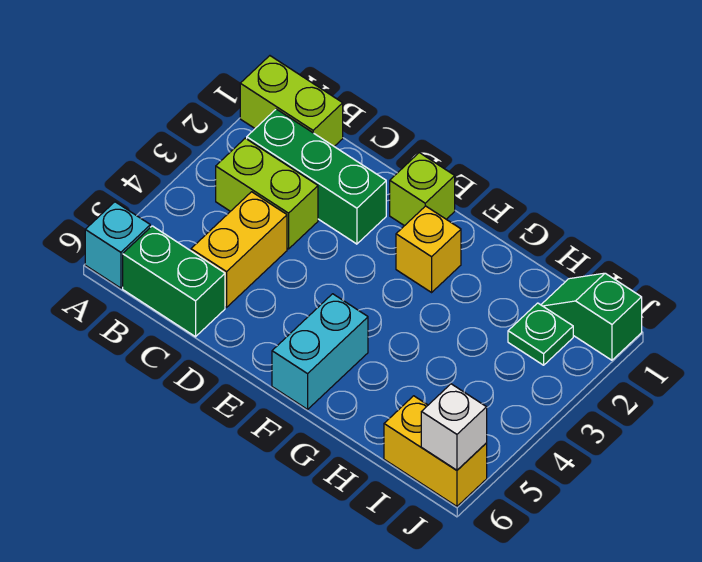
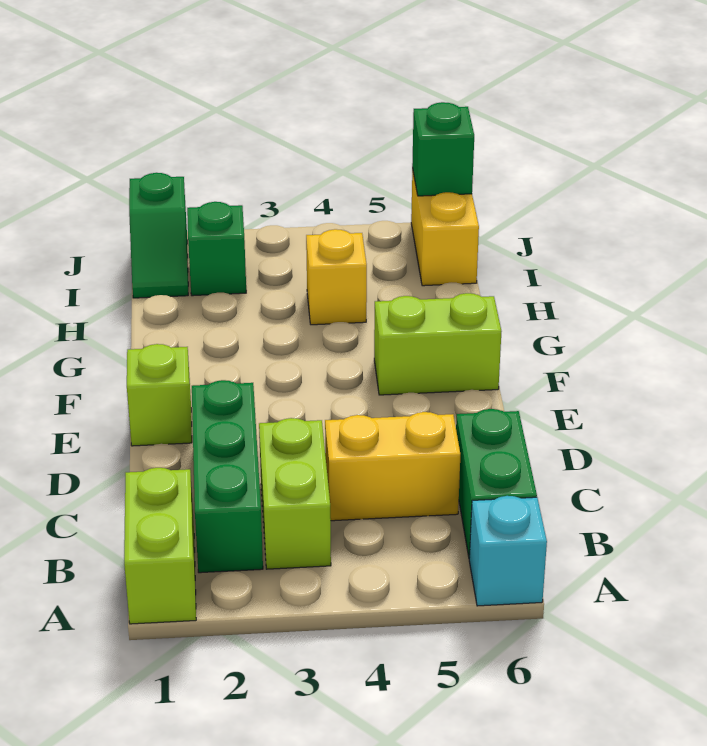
yellow 1x1 brick [396,206,461,292] -> yellow 1x1 brick moved to [306,229,367,325]
cyan 1x2 brick [272,294,368,409] -> lime 1x2 brick [374,293,502,395]
green 1x1 plate [508,303,573,365] -> green 1x1 brick [187,202,246,296]
white 1x1 brick [421,384,487,470] -> green 1x1 brick [412,102,474,196]

